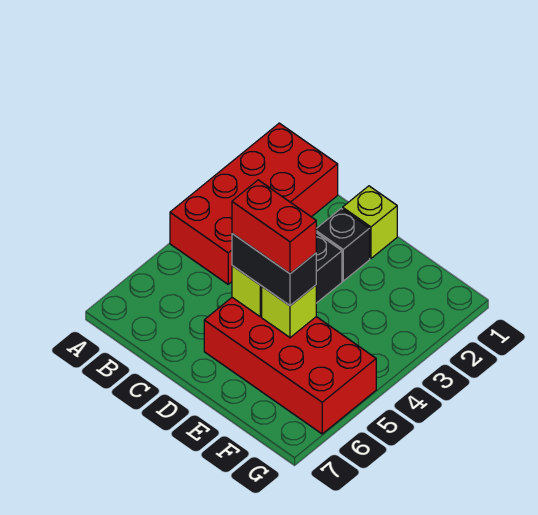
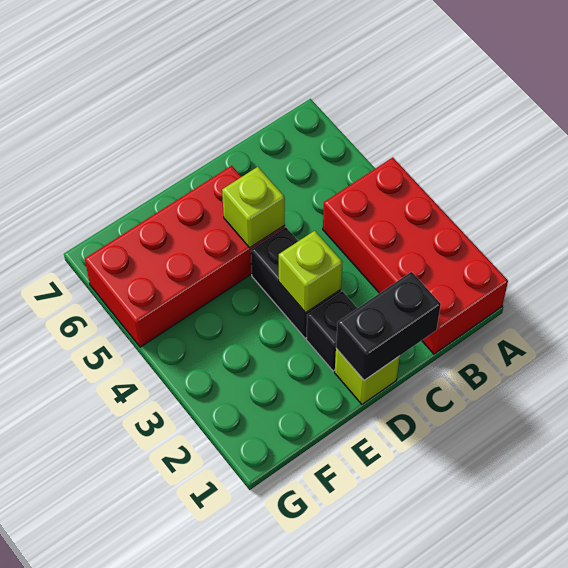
black 1x2 brick [232,234,316,306] -> black 1x2 brick moved to [336,272,441,380]
red 1x2 brick [232,180,316,274] -> none
lime 1x1 brick [262,285,316,338] -> lime 1x1 brick moved to [279,231,343,313]

